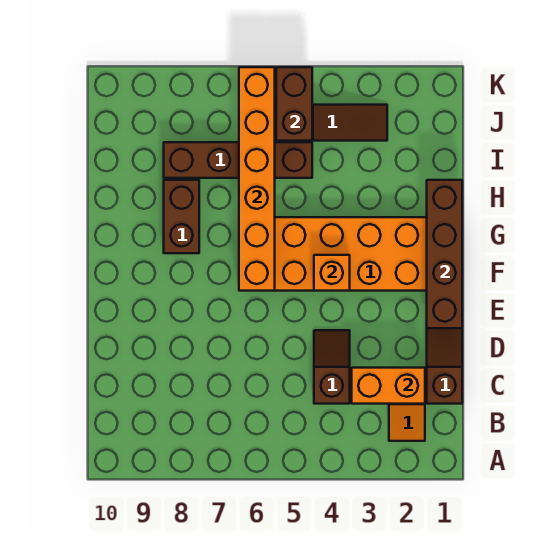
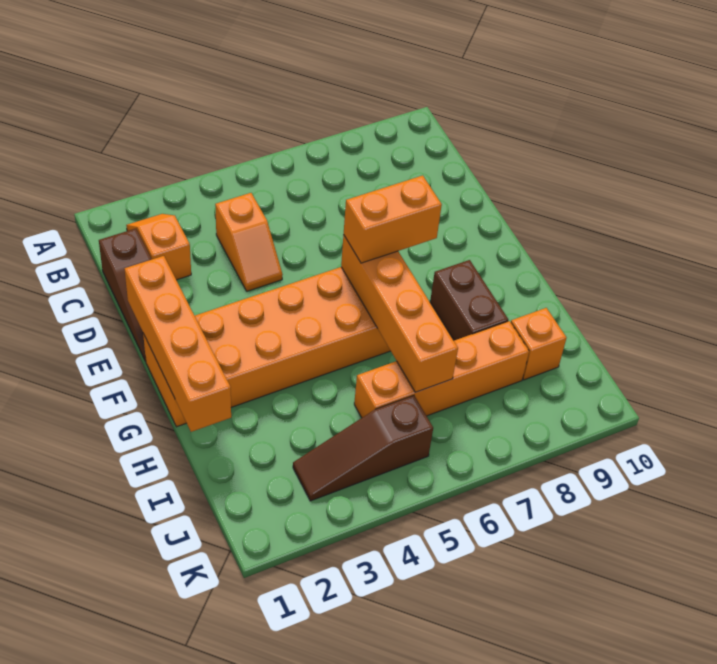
orange 1x2 brick [352,368,425,404] -> orange 1x2 brick moved to [344,176,442,263]
brown 1x2 slope [314,330,350,404] -> orange 1x2 slope [215,193,283,291]
brown 1x4 brick [427,180,462,328] -> orange 1x4 brick [125,256,231,432]
orange 1x1 brick [314,255,350,291] -> orange 1x1 brick moved to [511,308,566,380]
orange 1x6 brick [239,67,275,291] -> orange 1x4 brick [341,235,458,392]
brown 1x4 brick [164,142,312,178] -> orange 1x4 brick [354,321,529,418]
brown 1x2 brick [276,67,312,141] -> none

